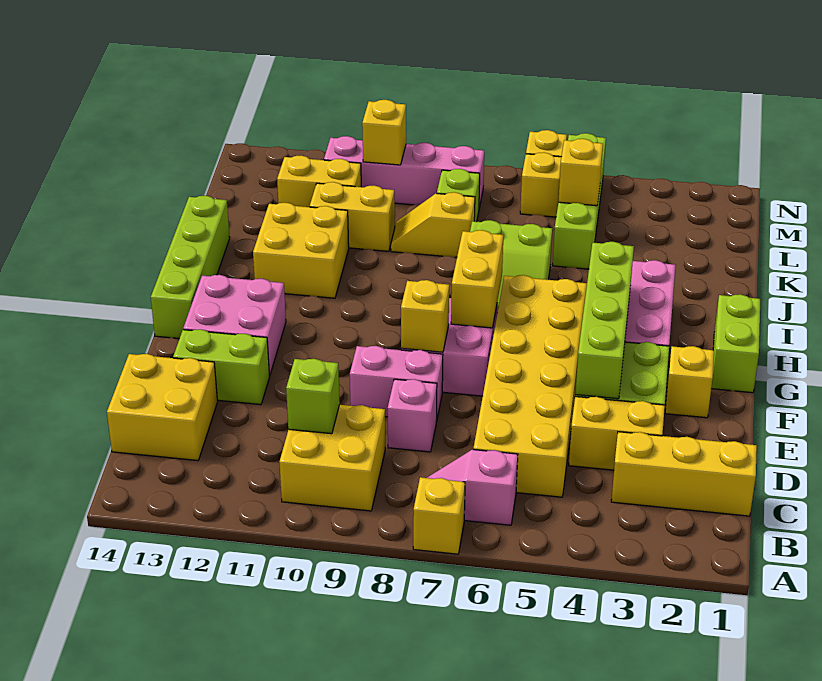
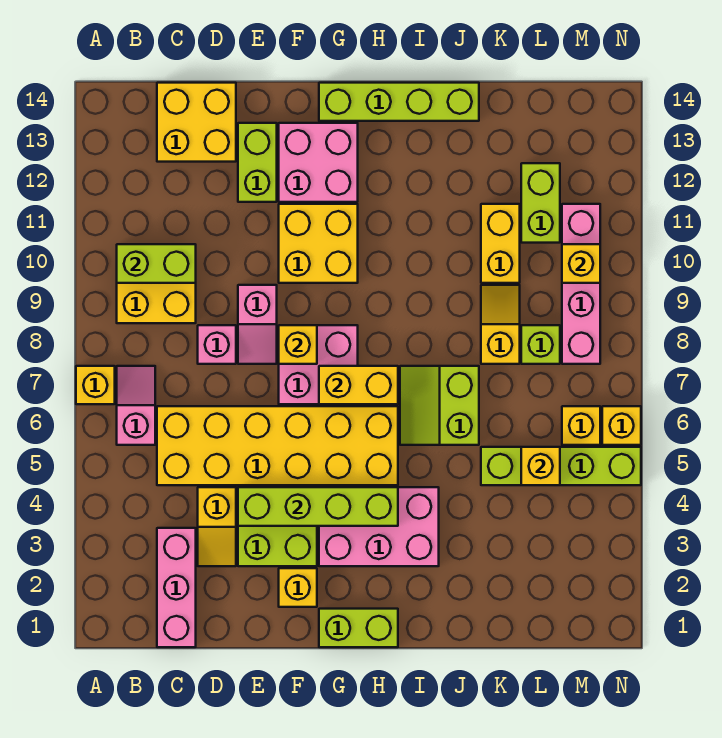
yellow 1x3 brick [611,432,757,516] -> pink 1x3 brick [157,528,196,647]
lime 1x1 brick [286,359,340,434] -> lime 1x2 brick [117,244,196,283]
yellow 1x2 brick [569,397,665,470] -> yellow 1x2 slope [198,487,236,566]
pink 1x2 brick [350,346,443,421] -> pink 1x2 slope [238,285,277,364]
yellow 2x2 brick [253,203,349,298] -> yellow 2x2 brick moved to [279,204,358,283]
yellow 1x2 brick [277,155,361,207] -> lime 1x2 brick [521,163,560,243]

